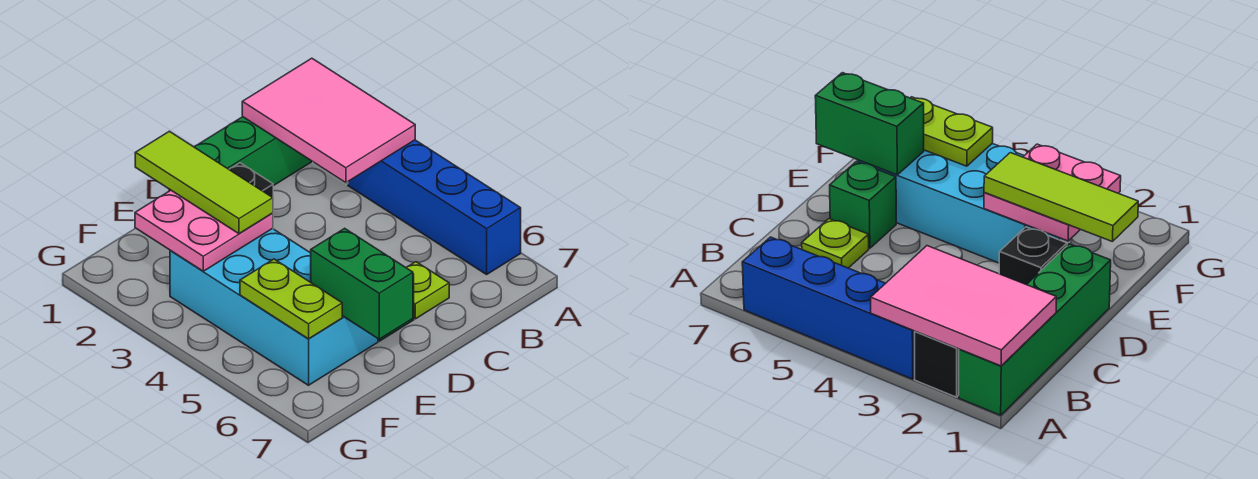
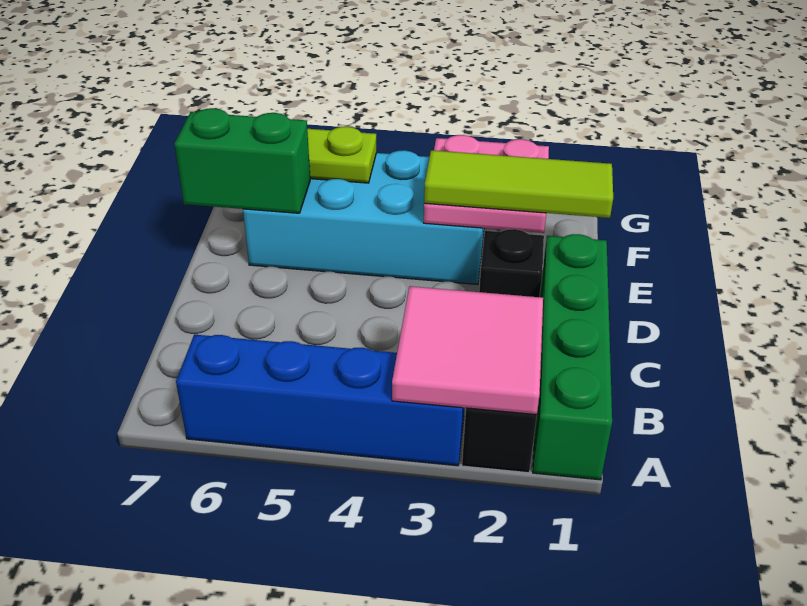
pink 2x3 tile [242,58,415,183] -> pink 2x2 tile [392,286,543,415]
lime 1x1 plate [406,262,449,319] -> none
green 1x1 brick [830,162,896,248] -> none

